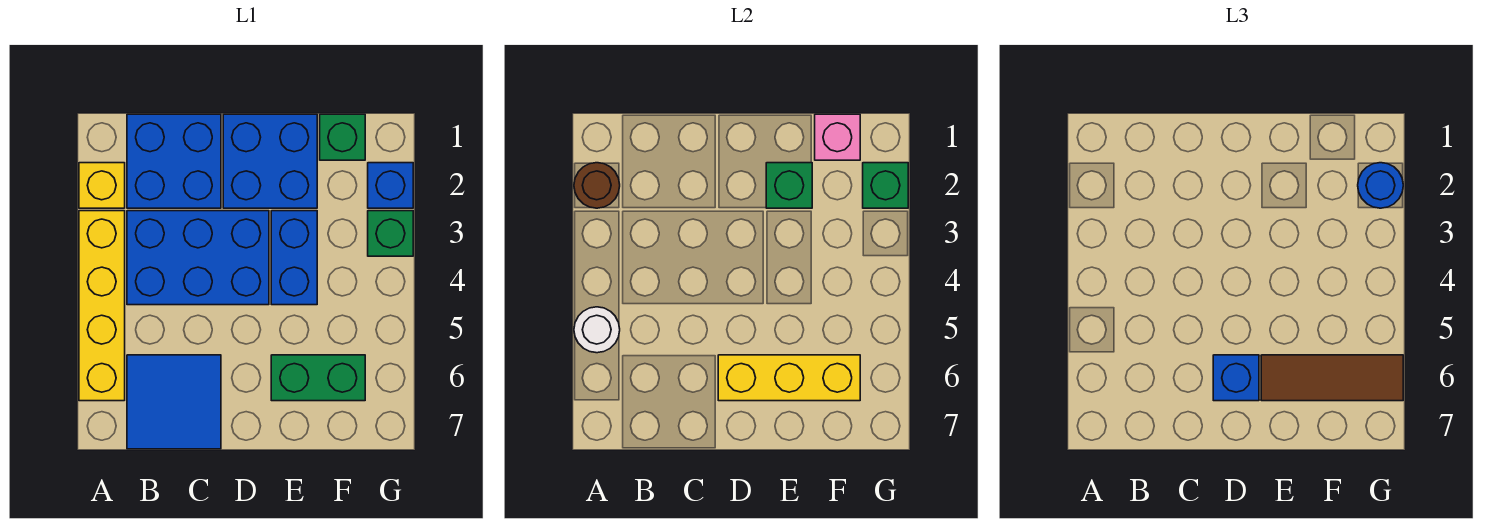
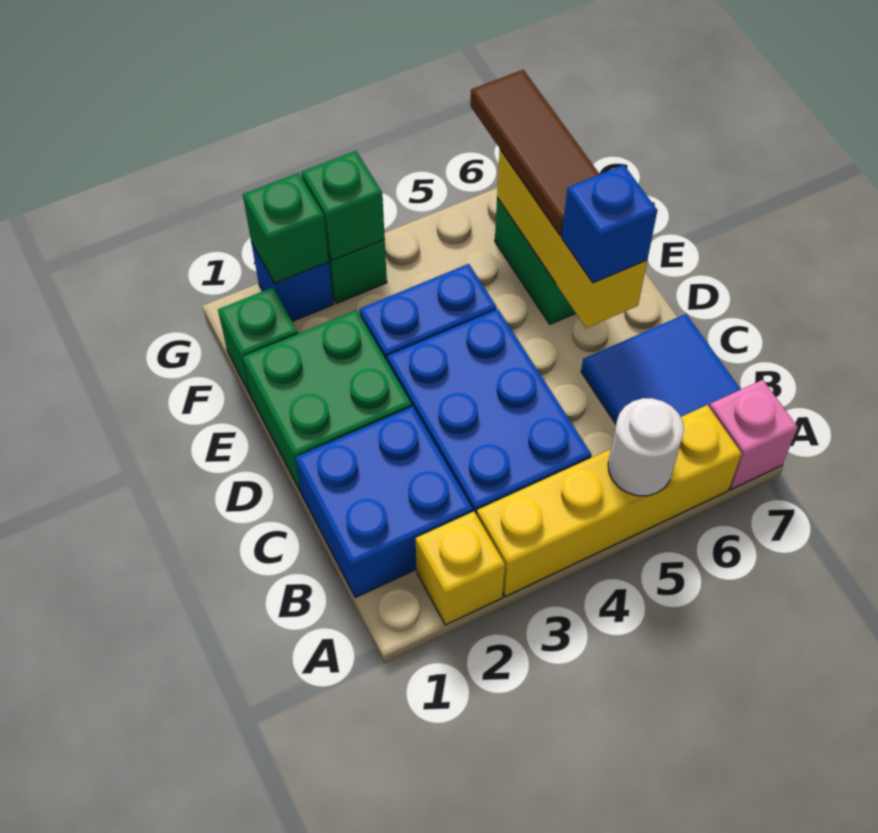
brown 1x1 round brick [574,163,620,208] -> none
blue 2x2 brick [223,114,317,208] -> green 2x2 brick [243,310,412,492]
green 1x1 brick [766,163,812,208] -> green 1x1 brick moved to [301,151,385,261]
pink 1x1 brick [815,114,860,160] -> pink 1x1 brick moved to [709,380,798,489]
blue 1x1 round brick [1358,163,1403,208] -> none

